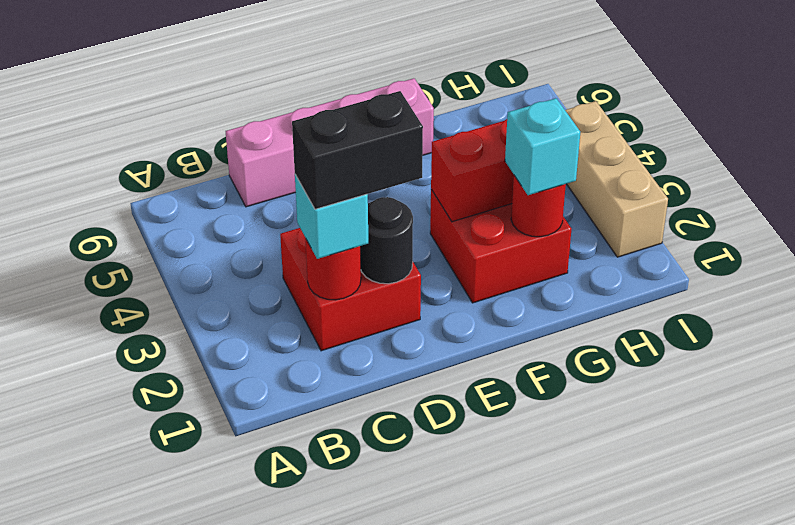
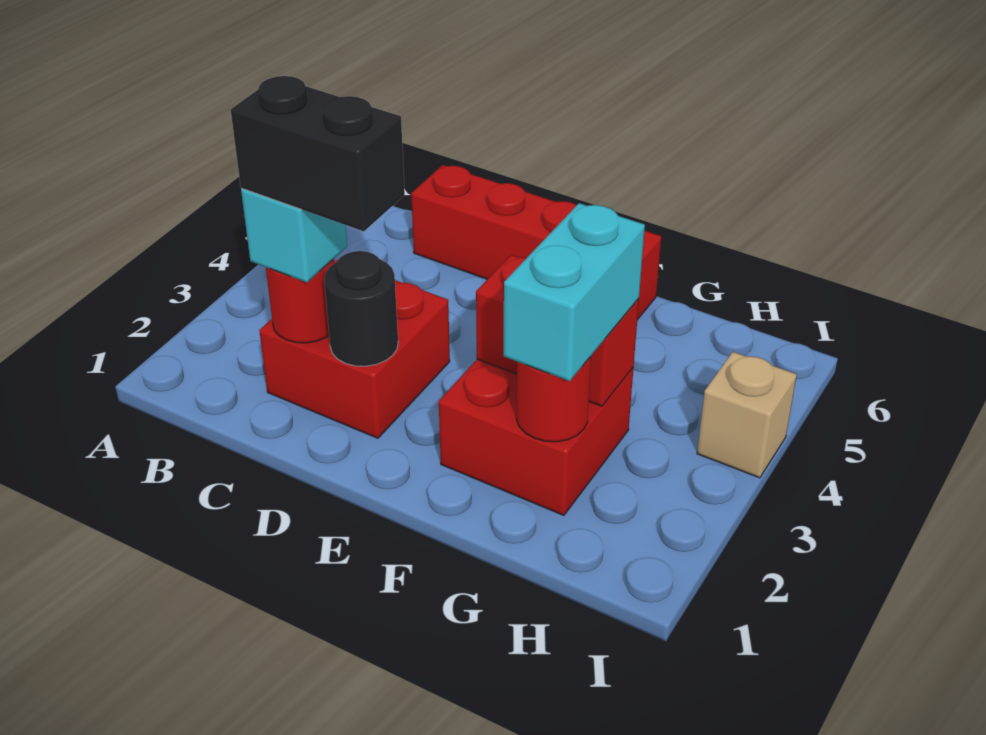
pink 1x4 brick [226,78,434,207] -> red 1x4 brick [411,165,661,320]
cyan 1x1 brick [505,98,580,195] -> cyan 1x2 brick [504,203,645,381]
tan 1x3 brick [565,101,668,257] -> tan 1x1 brick [697,352,797,478]

